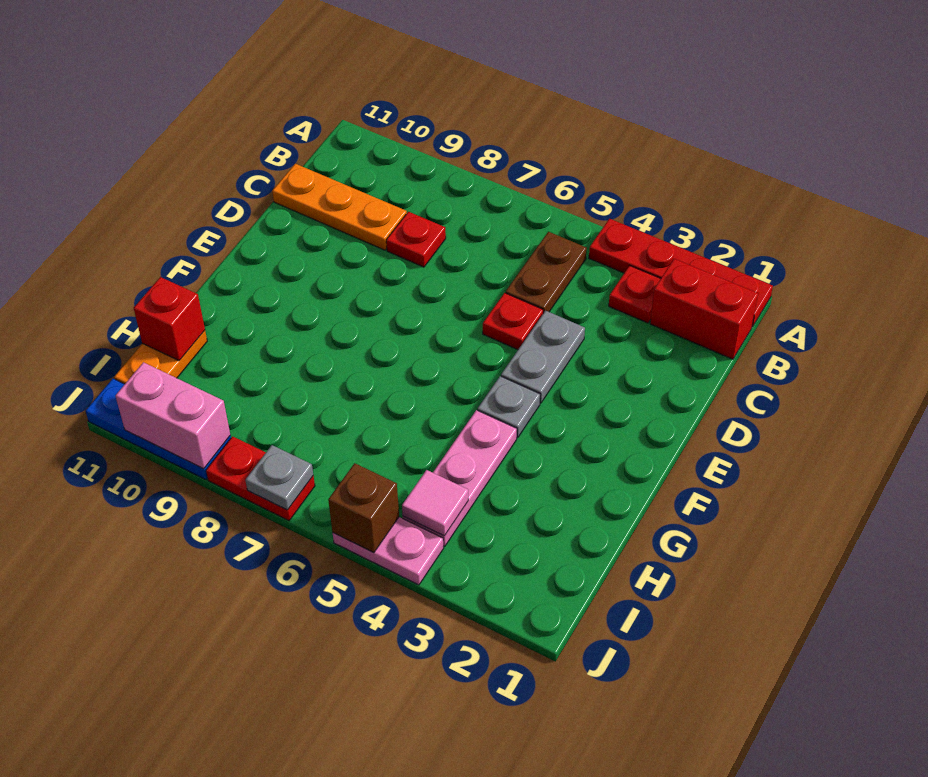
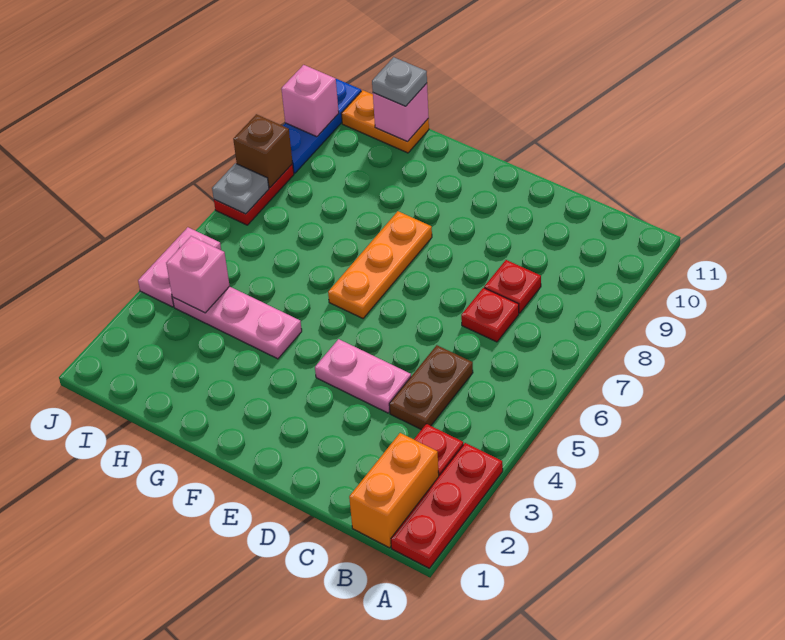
red 1x4 plate [589,219,773,327] -> red 1x3 plate [391,443,503,568]
red 1x2 brick [650,259,758,359] -> orange 1x2 brick [349,433,439,548]
brown 1x2 plate [506,232,587,313] -> brown 1x2 plate turned to [389,345,473,430]
orange 1x3 plate [272,164,407,250] -> orange 1x3 plate moved to [328,211,432,318]
grey 1x2 plate [501,311,585,403] -> pink 1x2 plate [315,339,411,413]
red 1x1 plate [483,293,543,350] -> red 1x1 plate moved to [461,288,519,342]
grey 1x1 plate [477,376,540,438] -> grey 1x1 plate moved to [372,57,427,106]
red 1x1 brick [134,277,205,361] -> pink 1x1 brick [373,83,429,142]
pink 1x1 tile [402,470,468,536] -> pink 1x1 brick [166,236,230,313]
brown 1x1 brick [328,463,399,553] -> brown 1x1 brick moved to [233,114,293,188]
pink 1x2 brick [116,362,230,469] -> pink 1x1 brick [281,65,339,137]

